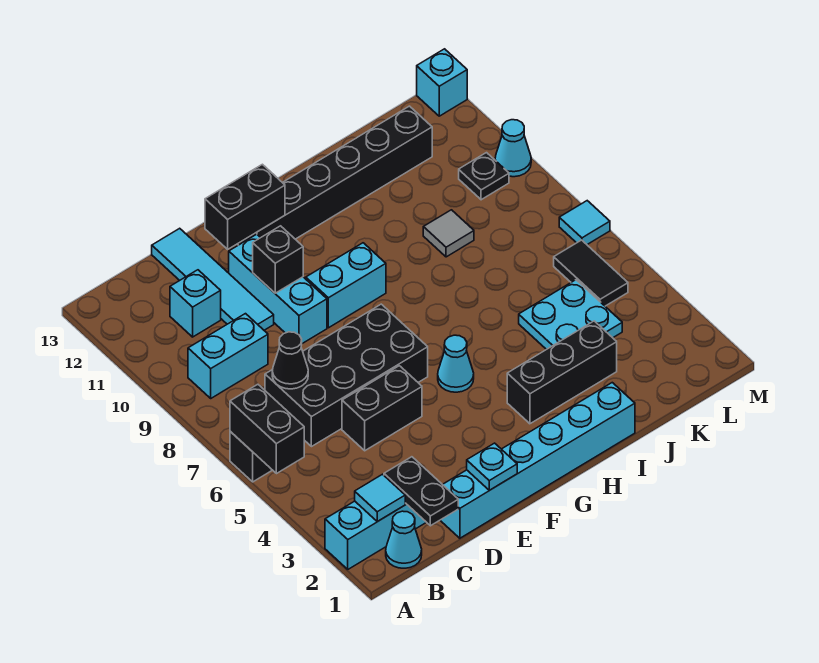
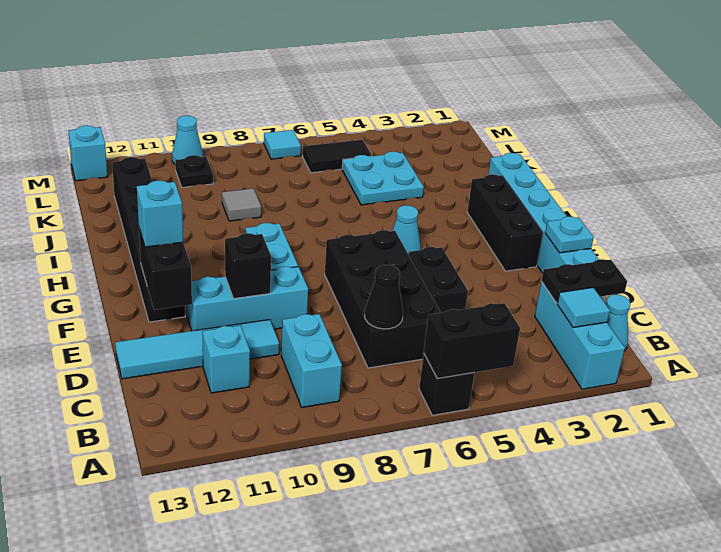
none -> cyan 1x1 brick [137,181,183,247]
black 1x3 brick [507,321,617,424] -> black 1x3 brick moved to [467,174,543,271]

